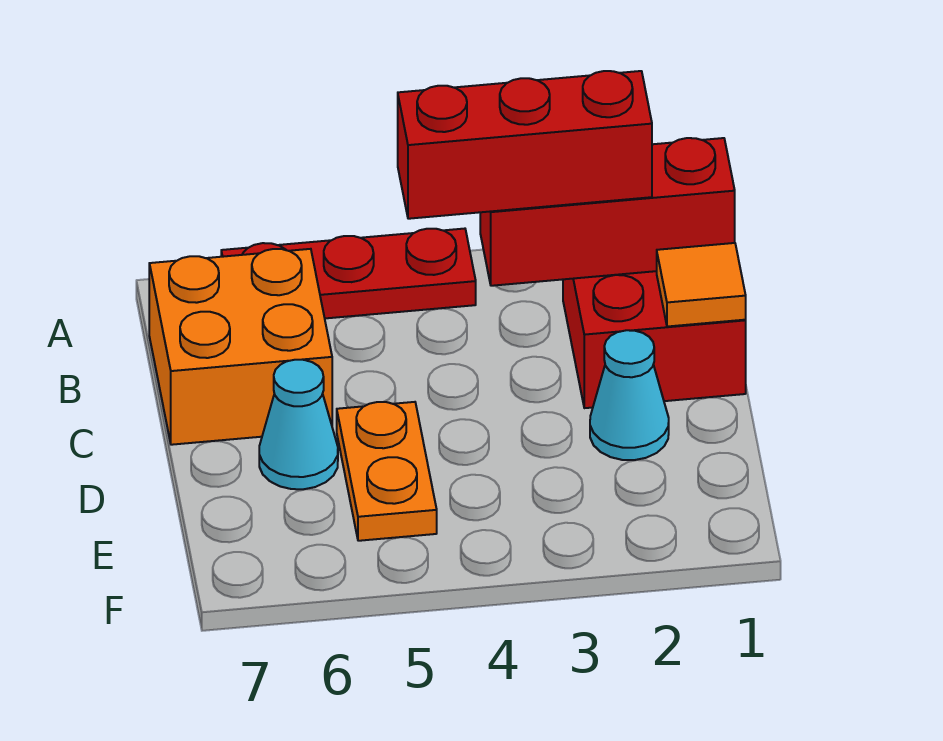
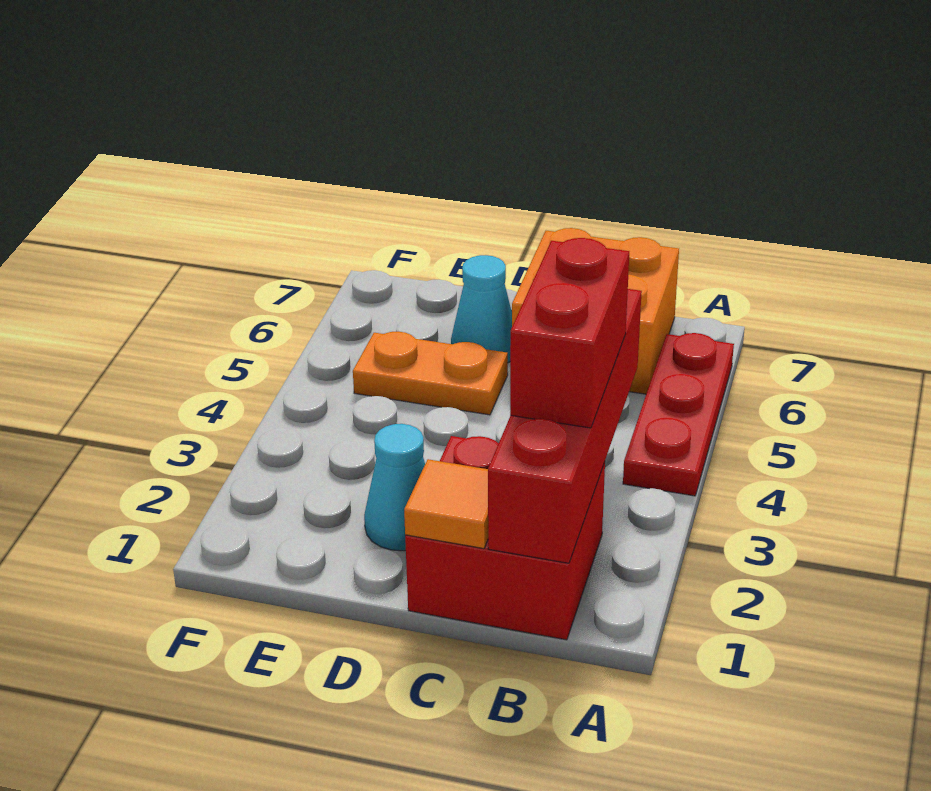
red 1x3 brick [480,138,735,286] -> red 1x4 brick [488,289,642,563]
red 1x3 brick [398,71,652,219] -> red 1x2 brick [510,238,629,428]

